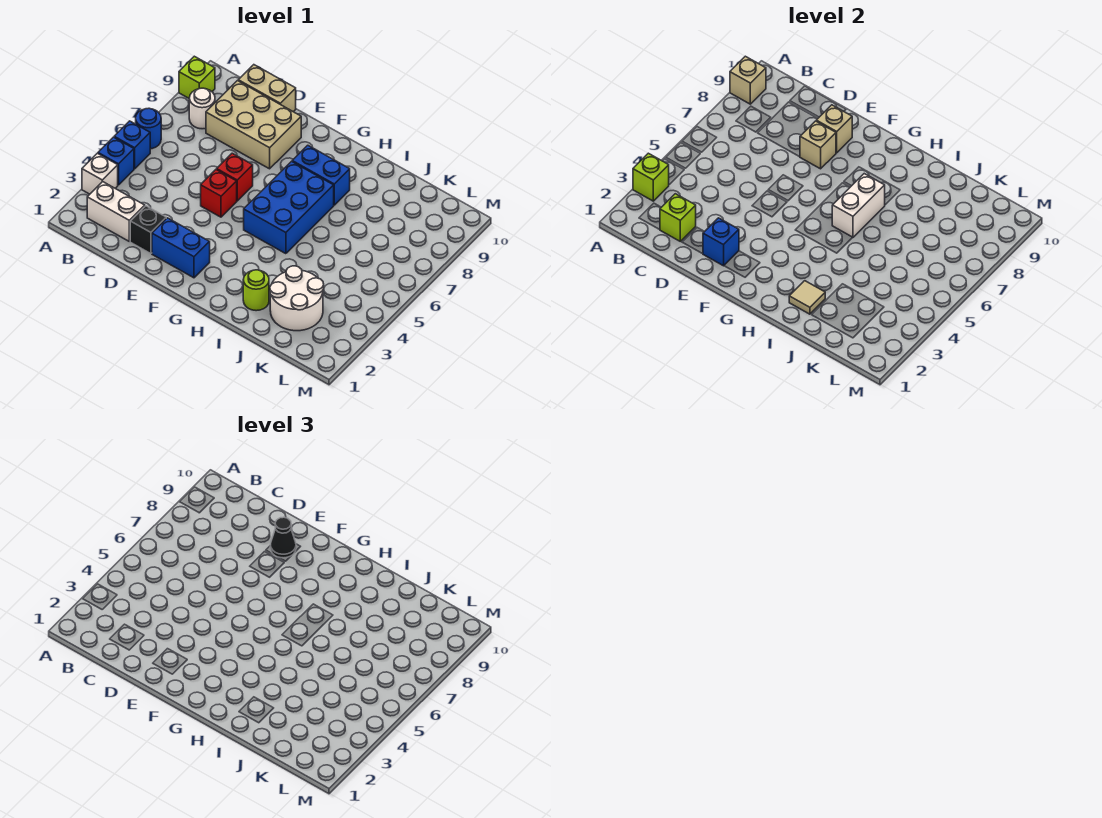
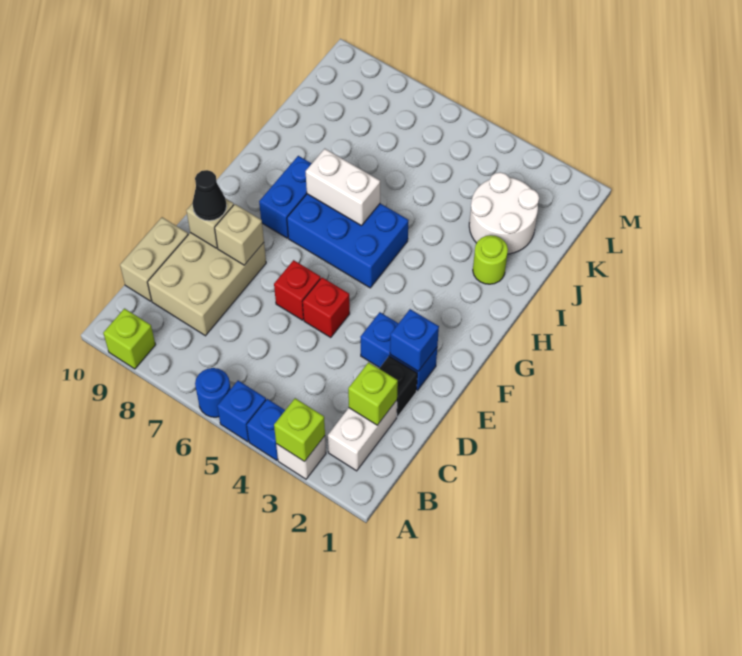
tan 1x1 brick [730,56,766,104] -> none
white 1x1 round brick [189,88,215,129] -> none
blue 1x2 brick [152,218,210,278] -> blue 1x2 brick turned to [360,312,437,390]
tan 1x1 tile [789,281,825,314] -> none

